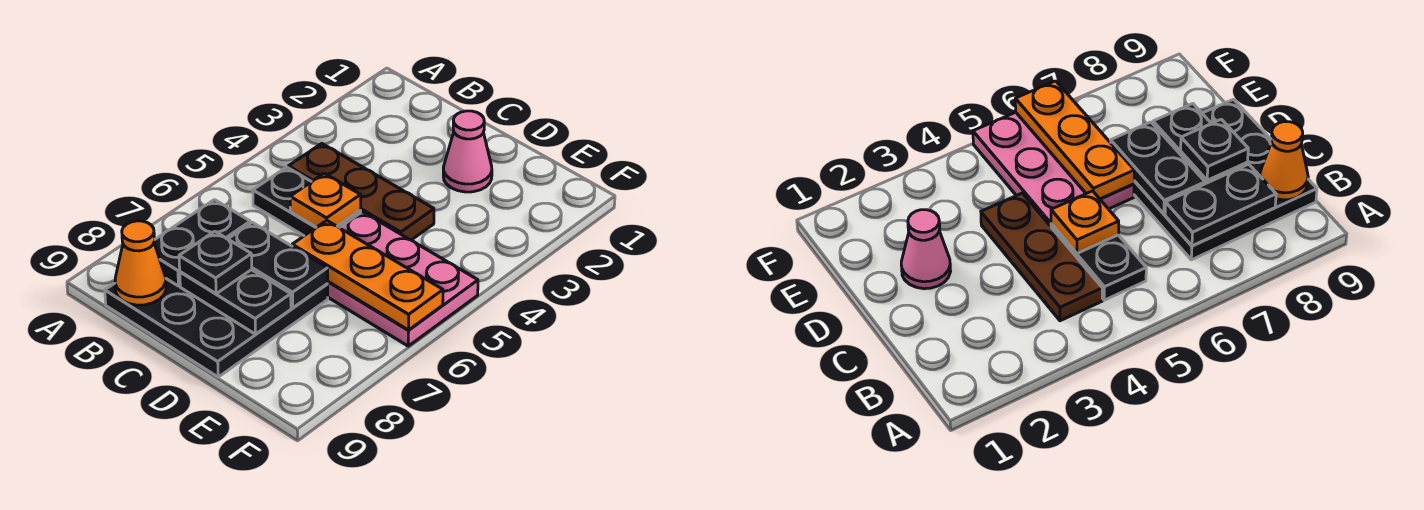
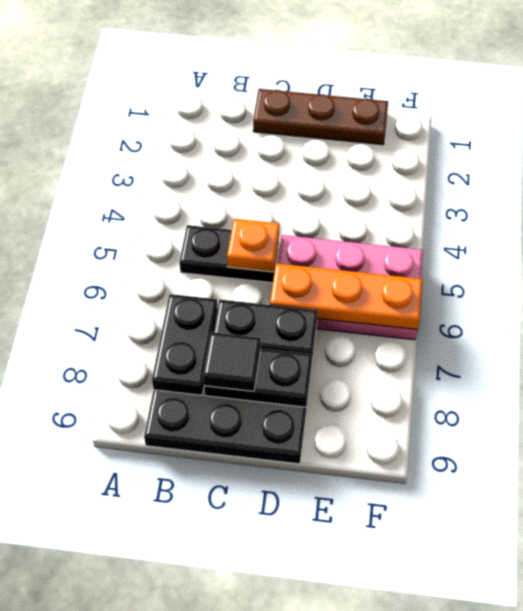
brown 1x3 plate [288,144,434,240] -> brown 1x3 plate moved to [253,89,388,145]
orange 1x1 cone [115,221,166,305] -> none
black 1x1 plate [179,231,252,294] -> black 1x1 tile [203,332,261,391]
pink 1x1 cone [443,111,492,192] -> none

